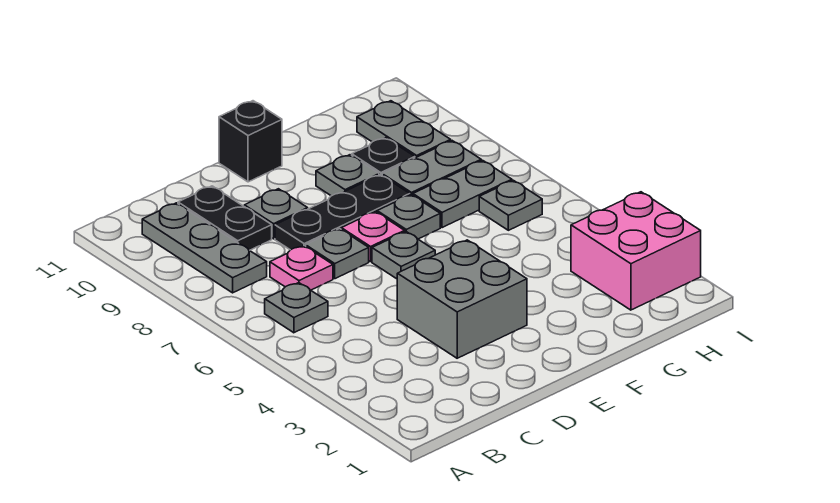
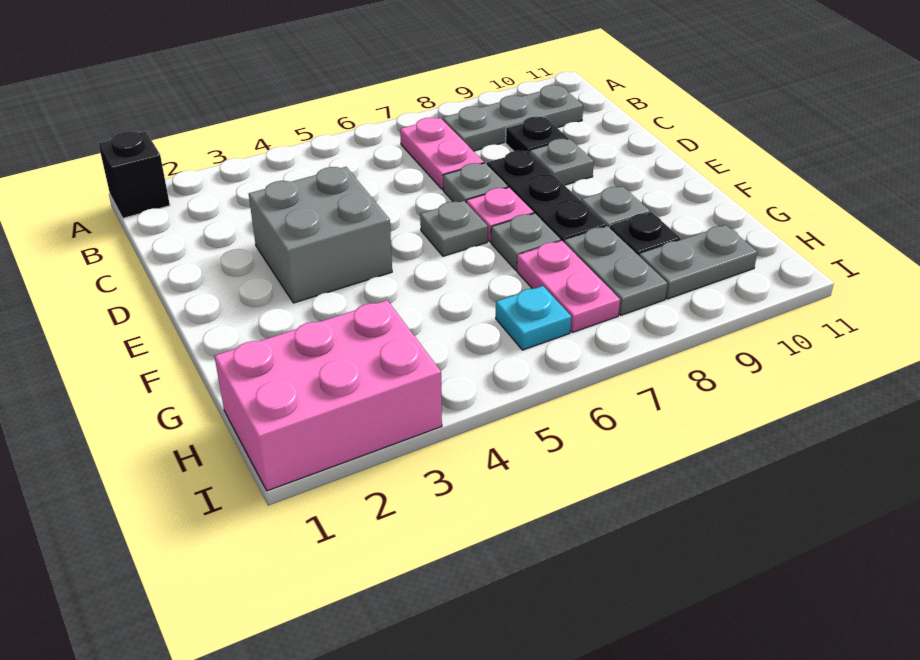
grey 1x1 plate [265,283,328,333] -> none
pink 1x1 plate [270,246,333,290] -> pink 1x2 plate [400,118,484,190]
black 1x2 plate [178,186,272,250] -> black 1x1 plate [506,117,568,152]
black 1x1 brick [219,101,282,182] -> black 1x1 brick moved to [98,131,170,218]
grey 1x2 plate [413,160,512,228] -> pink 1x2 plate [517,241,620,332]
pink 2x2 brick [571,192,701,310] -> pink 2x3 brick [215,300,442,491]
grey 1x1 plate [479,180,542,230] -> cyan 1x1 plate [496,286,571,350]

